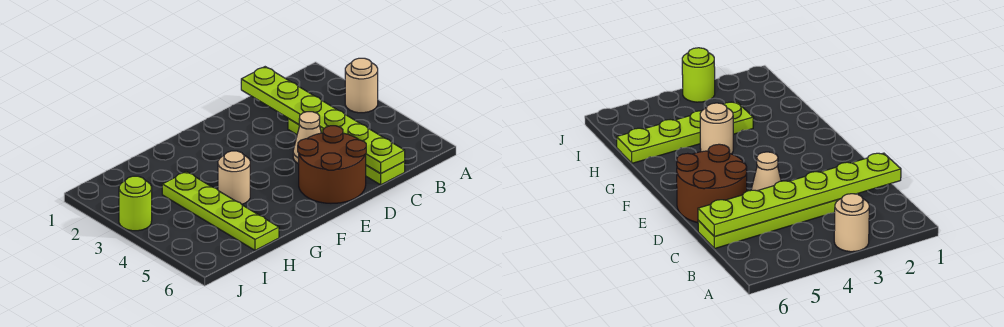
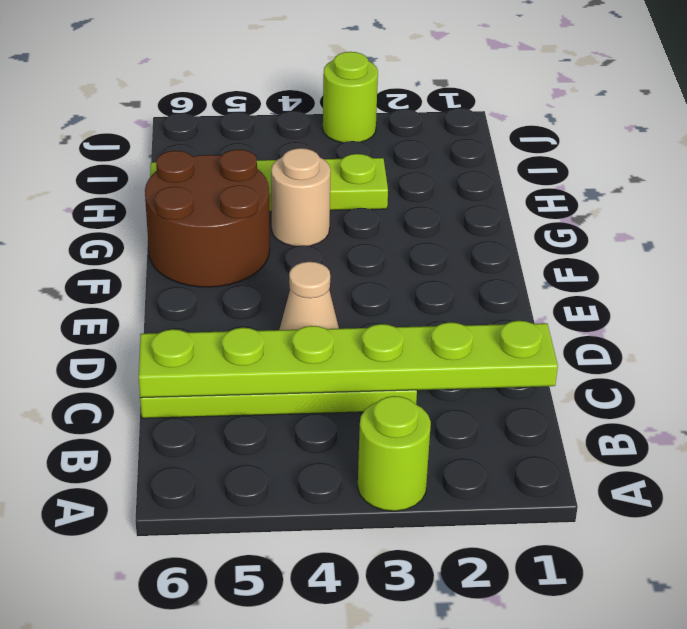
tan 1x1 round brick [345,58,378,113] -> lime 1x1 round brick [358,396,431,511]
brown 2x2 round brick [298,126,366,203] -> brown 2x2 round brick moved to [145,149,270,287]

